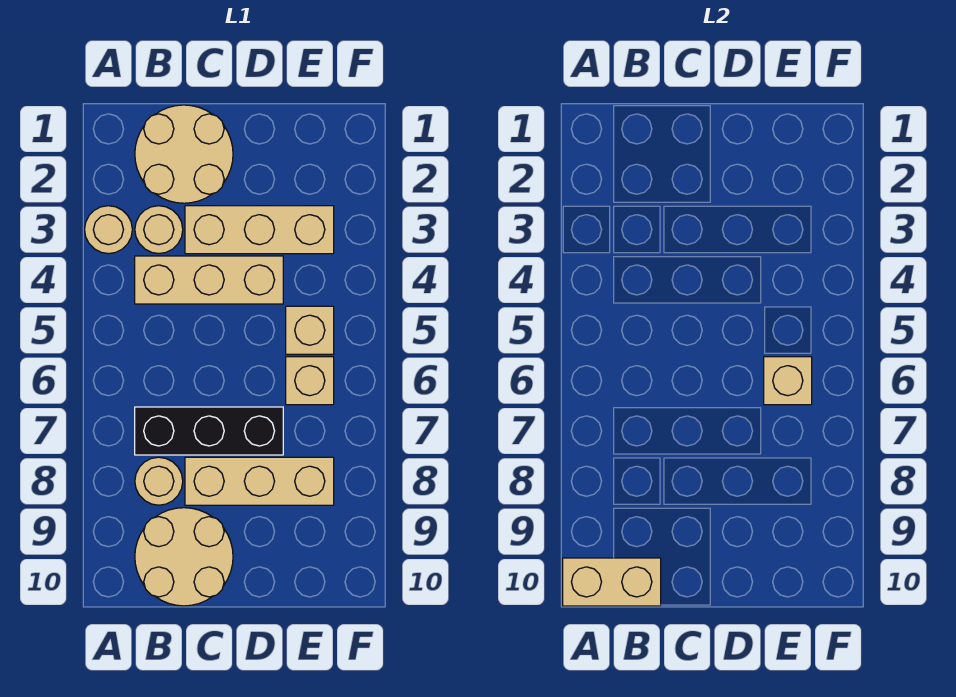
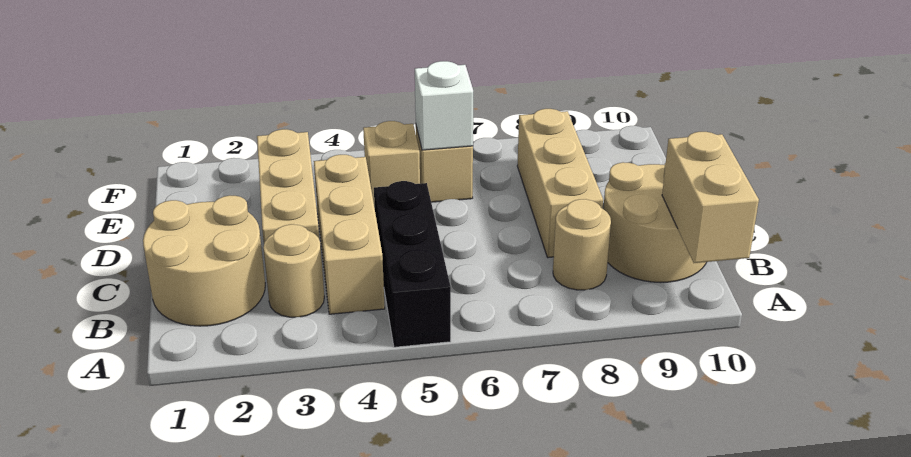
tan 1x1 round brick [85,206,132,254] -> none
black 1x3 brick [135,407,283,455] -> black 1x3 brick moved to [374,181,451,347]
tan 1x1 brick [764,357,812,405] -> white 1x1 brick [415,61,473,150]

